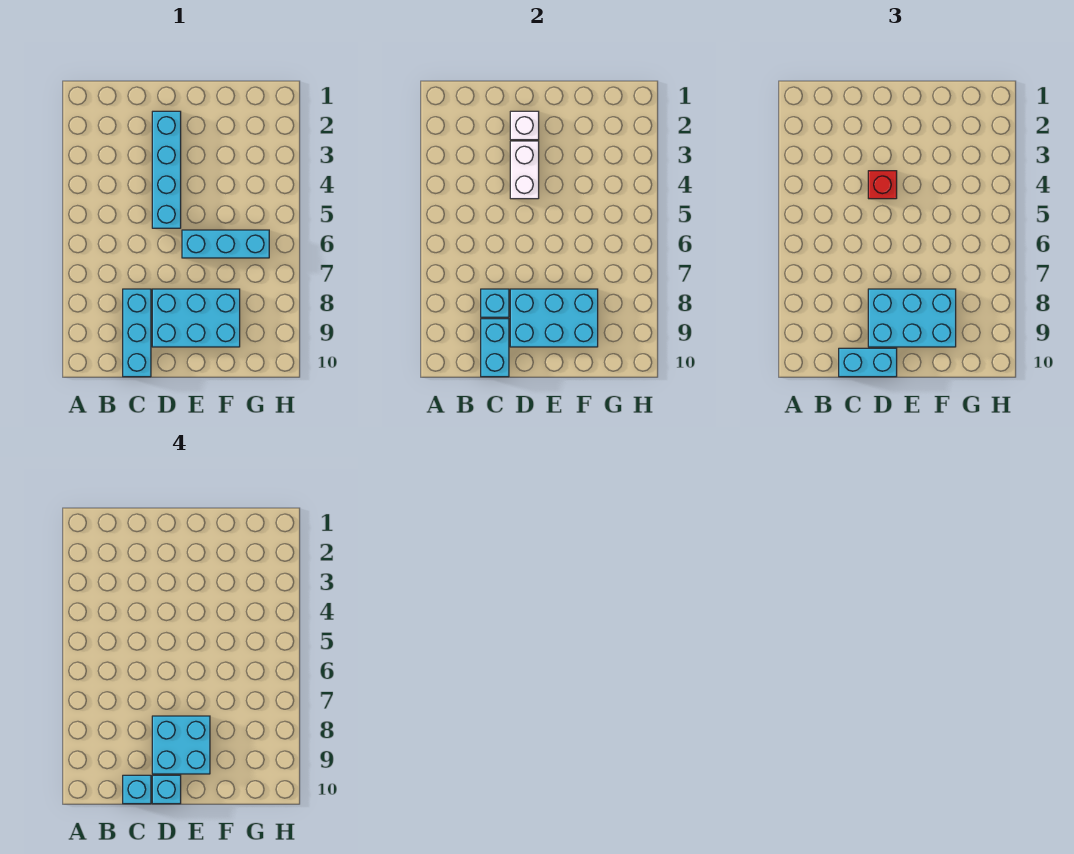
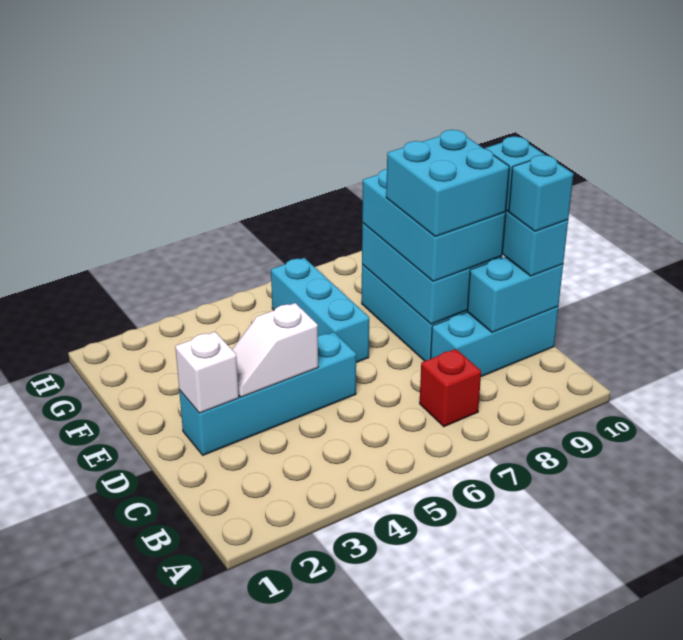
cyan 1x1 brick [481,289,509,317] -> none
white 1x2 brick [510,141,539,199] -> white 1x2 slope [232,303,318,397]
red 1x1 brick [868,171,897,199] -> red 1x1 brick moved to [420,349,481,427]

